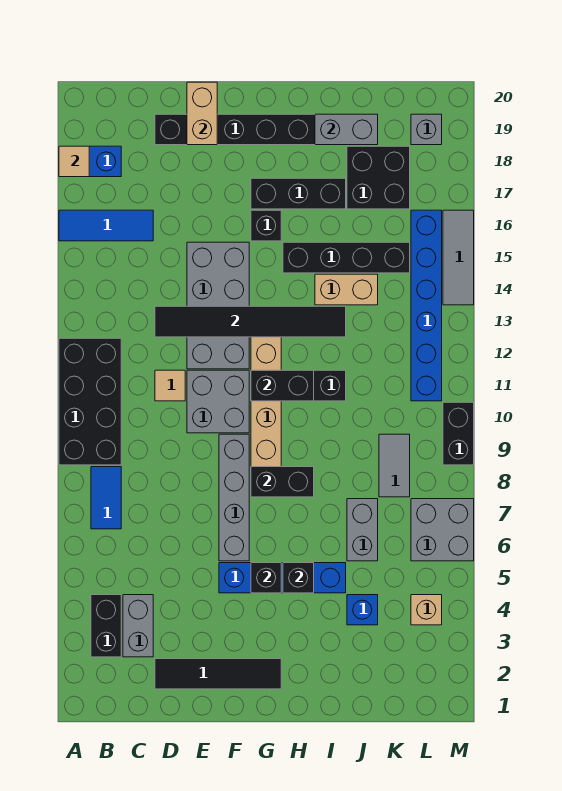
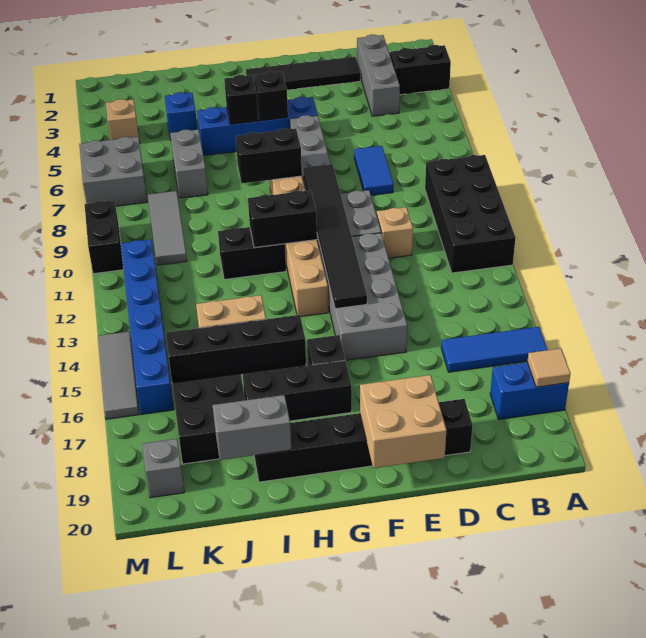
black 1x2 brick [91,595,121,657] -> black 1x2 brick turned to [390,45,451,95]
blue 1x2 tile [91,467,121,529] -> blue 1x2 tile moved to [354,146,394,195]
grey 1x2 brick [123,595,153,657] -> grey 1x3 brick [357,34,400,116]
tan 1x1 tile [155,370,185,401] -> tan 1x1 brick [377,207,413,258]
black 1x6 tile [155,306,346,337] -> black 1x6 tile turned to [303,164,367,309]
tan 1x2 brick [187,82,217,145] -> tan 2x2 brick [360,375,446,468]
grey 1x2 tile [379,434,410,497] -> grey 1x3 tile [148,191,187,266]

